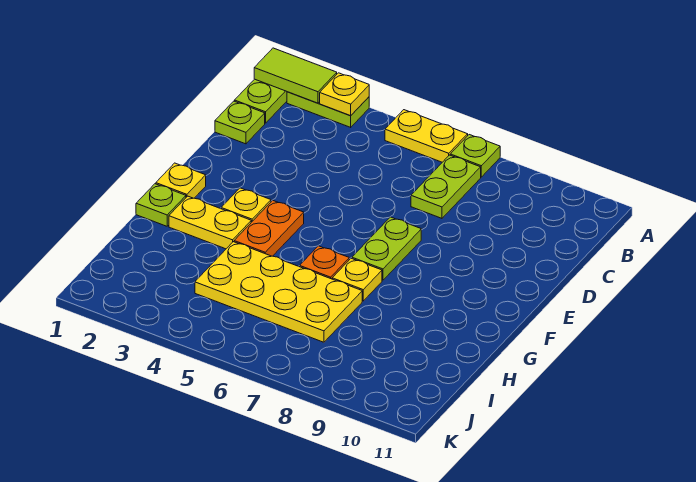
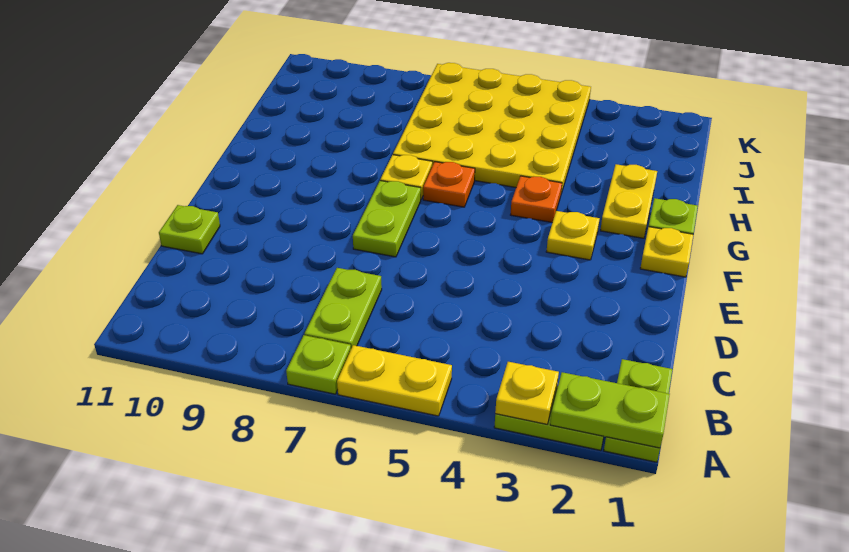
lime 1x2 tile [254,48,337,103] -> lime 1x2 plate [550,372,670,448]
lime 1x1 plate [215,101,265,144] -> lime 1x1 plate moved to [159,205,220,254]
orange 1x2 plate [234,200,304,256] -> orange 1x1 plate [511,176,562,223]
yellow 1x2 plate [169,196,251,249] -> yellow 1x2 plate turned to [600,164,657,238]
yellow 2x4 plate [195,242,362,342] -> yellow 4x4 plate [393,63,591,193]

